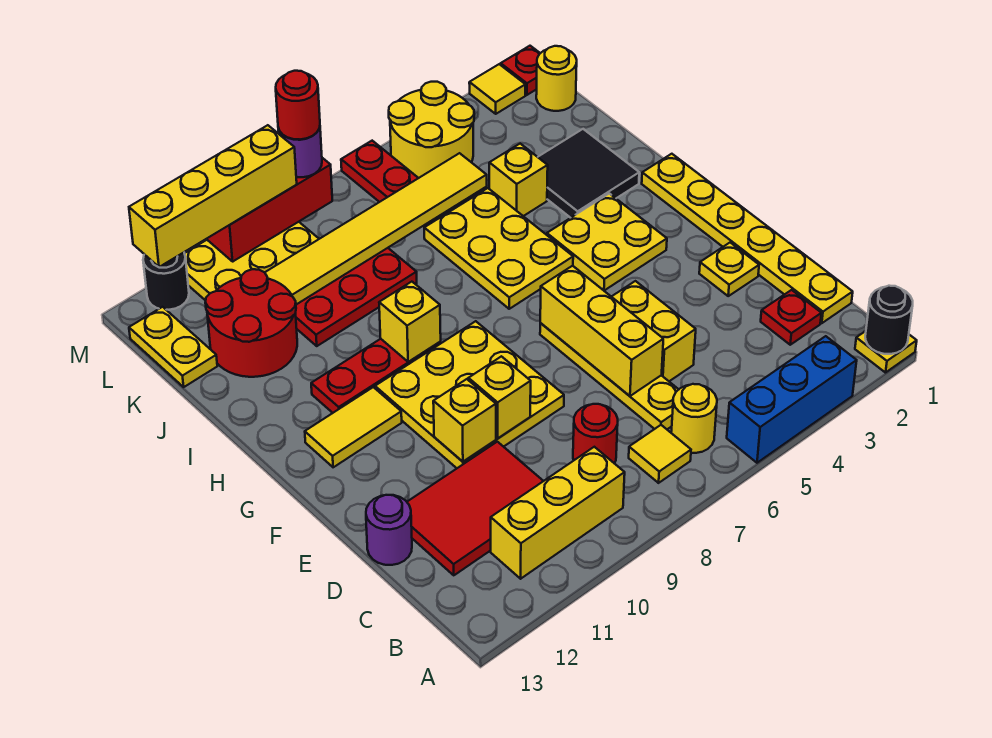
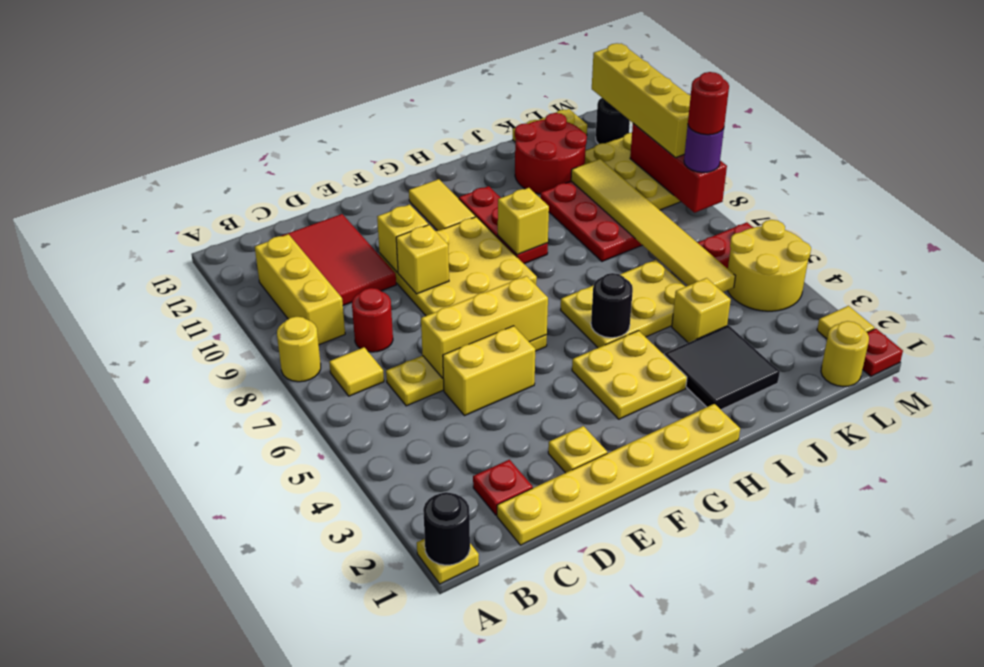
blue 1x3 brick [727,336,857,463] -> none
yellow 1x1 round brick [671,384,717,453] -> yellow 1x1 round brick moved to [277,317,321,382]
purple 1x1 round brick [366,495,412,565] -> none
none -> black 1x1 round brick [591,273,633,338]

